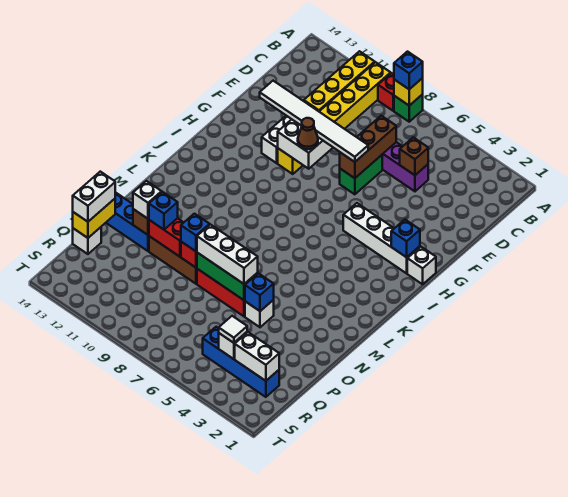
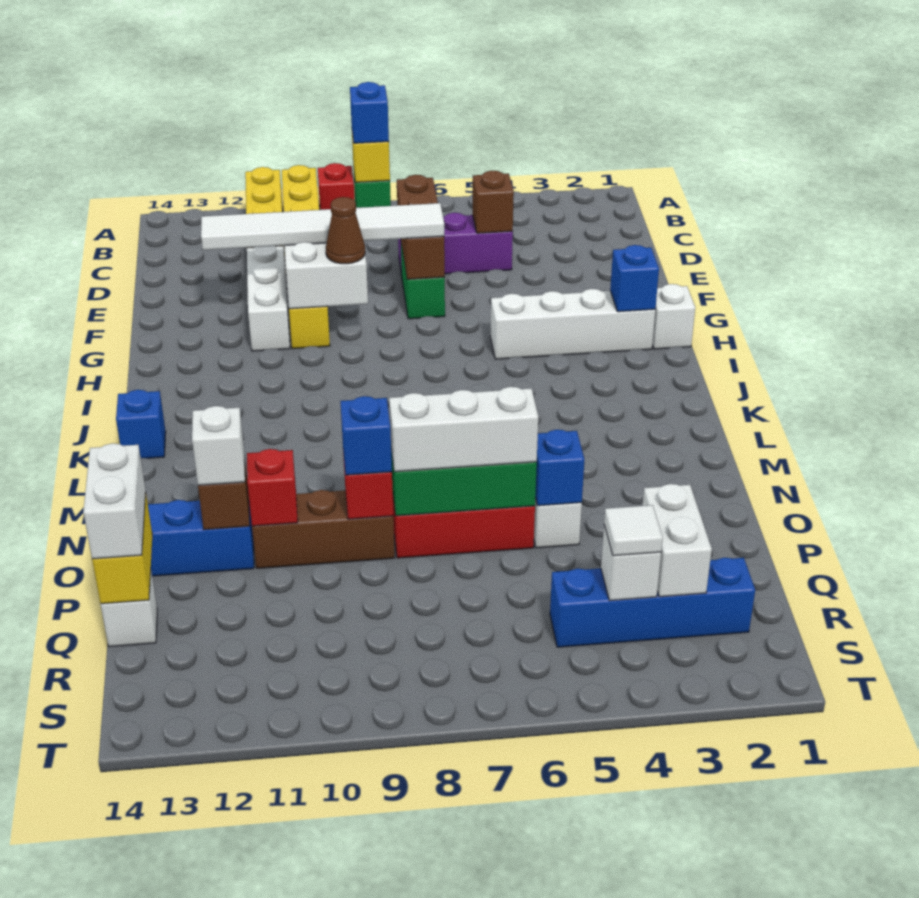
red 1x2 brick [149,218,184,257] -> red 1x1 brick [247,449,298,526]
blue 1x1 brick [149,192,178,230] -> blue 1x1 brick moved to [116,390,166,458]
white 1x2 brick [235,332,279,381] -> white 1x2 brick turned to [643,484,712,597]

